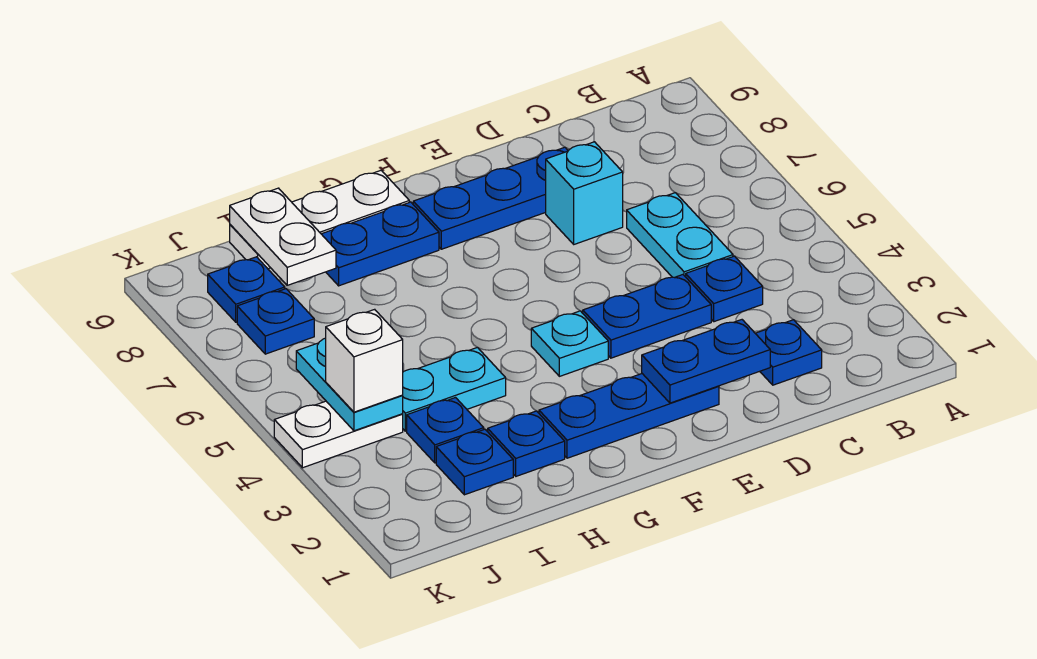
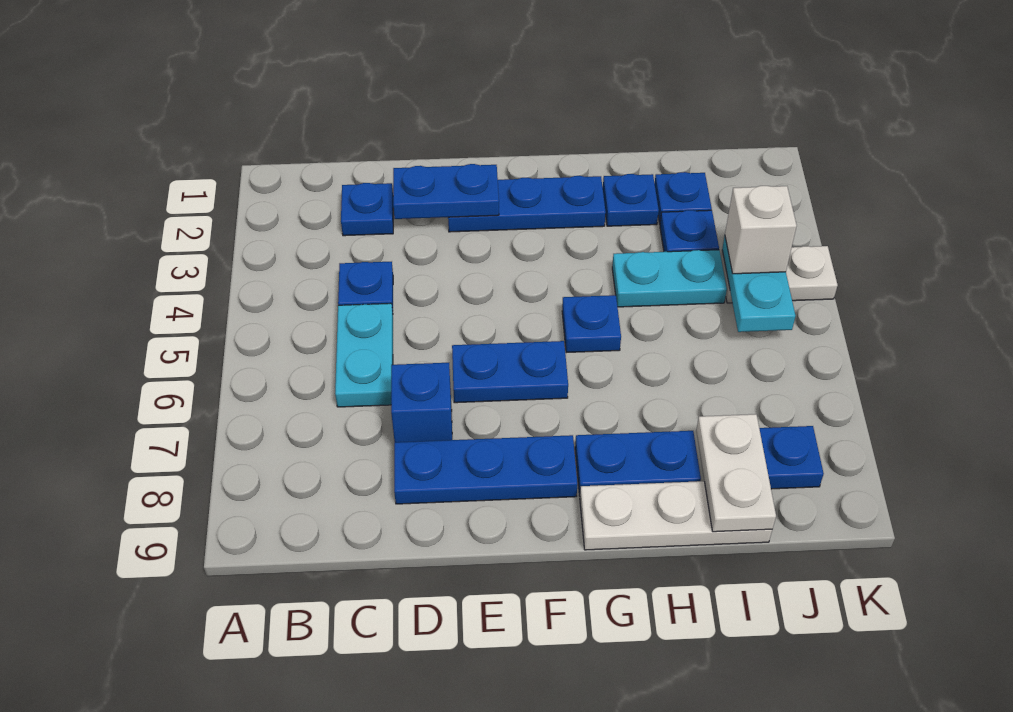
blue 1x2 plate [583,275,711,358] -> blue 1x2 plate moved to [452,341,568,403]
cyan 1x1 brick [546,142,623,244] -> blue 1x1 brick [391,363,452,442]
cyan 1x1 plate [531,311,608,376] -> none
blue 1x1 plate [237,289,314,354] -> blue 1x1 plate moved to [562,295,621,353]

